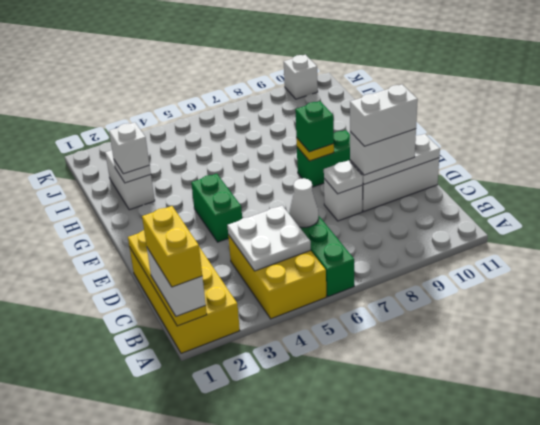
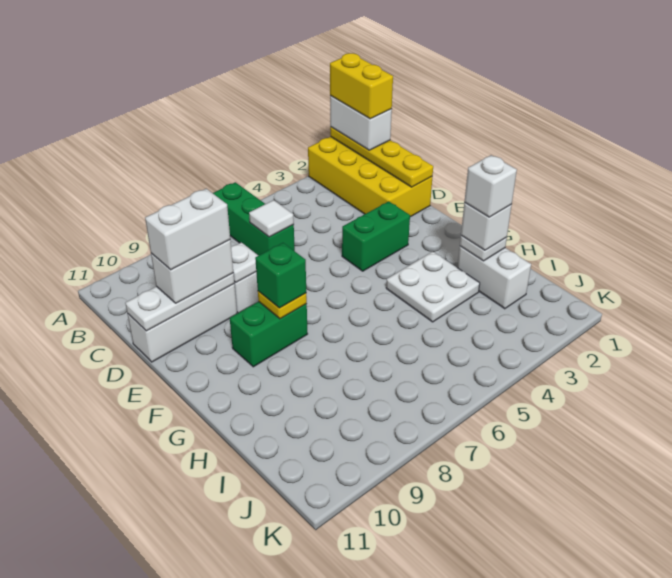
yellow 2x3 brick [228,235,326,319] -> none
white 2x2 plate [227,206,311,271] -> white 2x2 plate moved to [386,251,480,322]
white 1x1 cone [289,178,319,227] -> white 1x1 tile [249,200,294,237]
green 1x2 brick [191,174,242,242] -> green 1x2 brick turned to [342,201,410,271]
white 1x1 brick [284,55,318,99] -> white 1x1 brick moved to [464,155,517,217]

